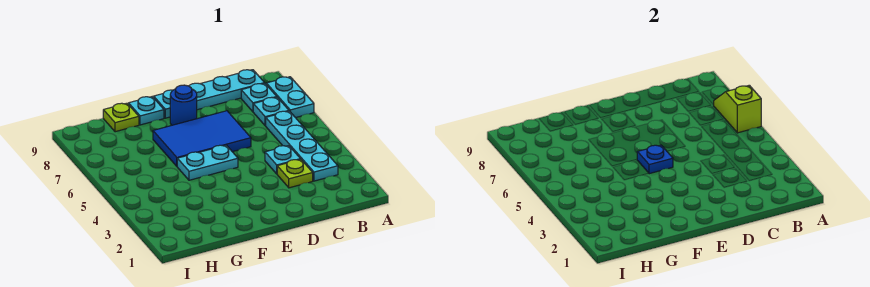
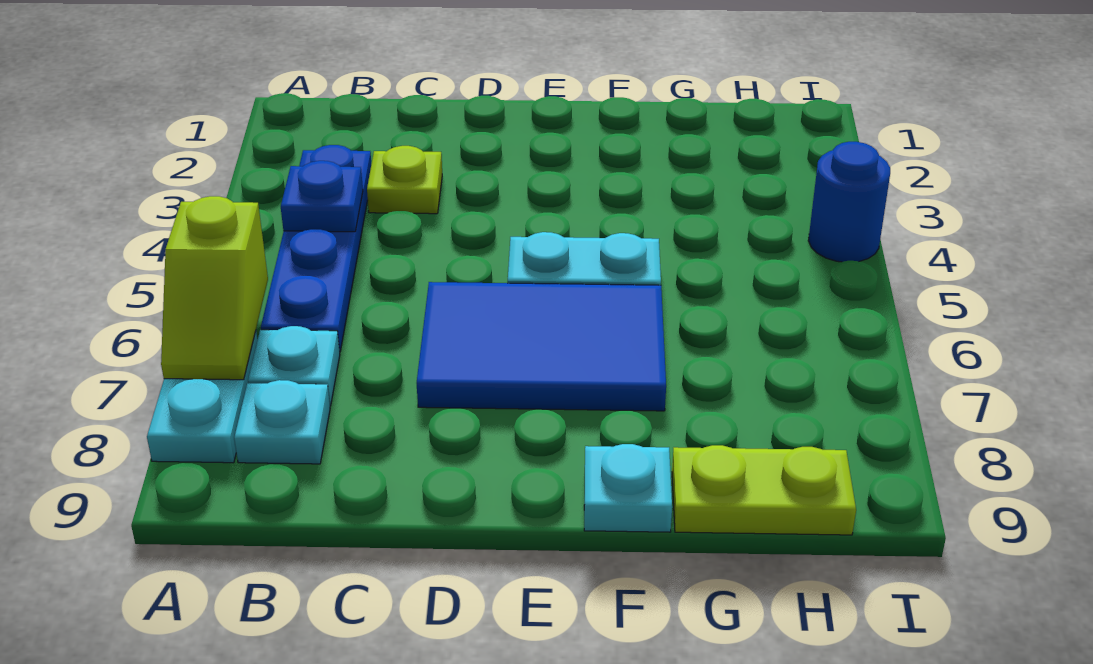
cyan 1x4 plate [266,111,338,181] -> blue 1x4 plate [261,145,371,351]
cyan 1x4 plate [154,70,265,118] -> none
cyan 1x1 plate [265,146,300,174] -> none
blue 1x1 plate [637,145,673,174] -> blue 1x1 plate moved to [281,161,363,232]
blue 1x1 round brick [170,85,197,125] -> blue 1x1 round brick moved to [808,142,890,262]
lime 1x1 plate [103,103,139,132] -> lime 1x2 plate [672,445,856,535]

